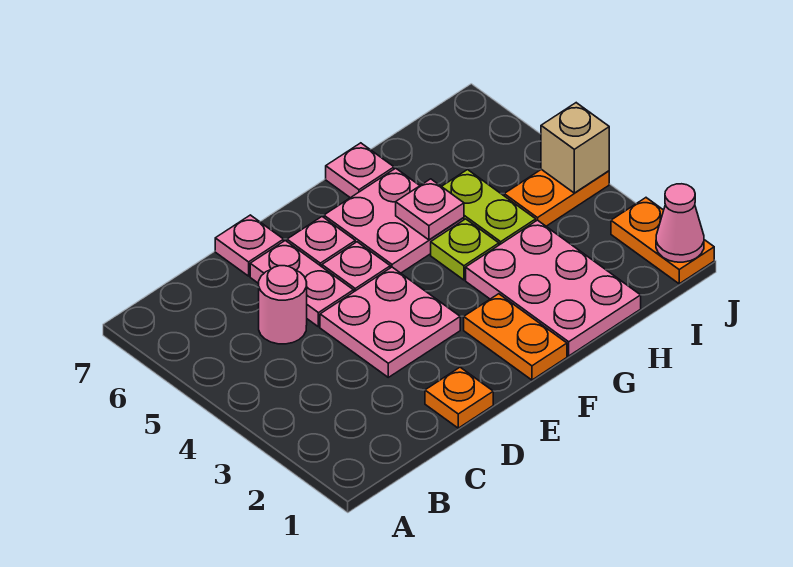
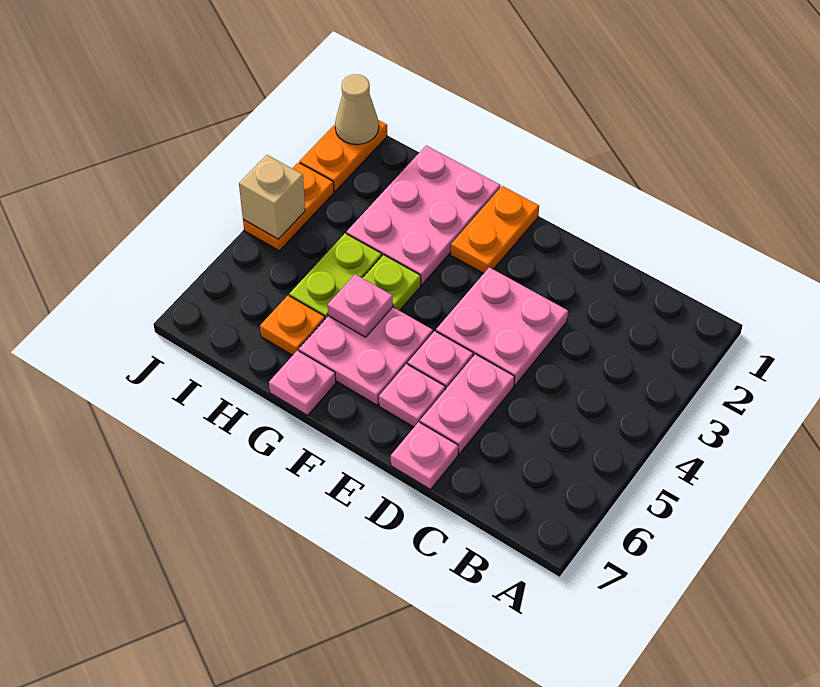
pink 1x1 round brick [259,266,307,344] -> none
orange 1x1 plate [425,367,493,428] -> orange 1x1 plate moved to [260,295,325,355]
orange 1x2 plate [504,169,609,226] -> orange 1x2 plate turned to [243,162,334,251]
pink 1x1 cone [656,184,704,262] -> tan 1x1 cone [335,74,379,144]

